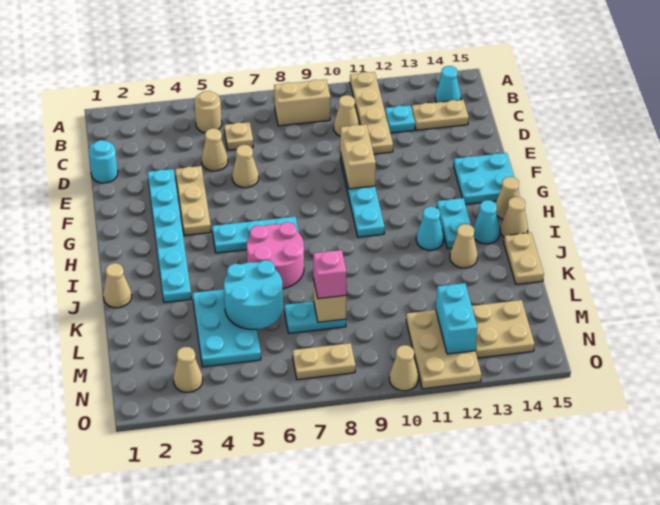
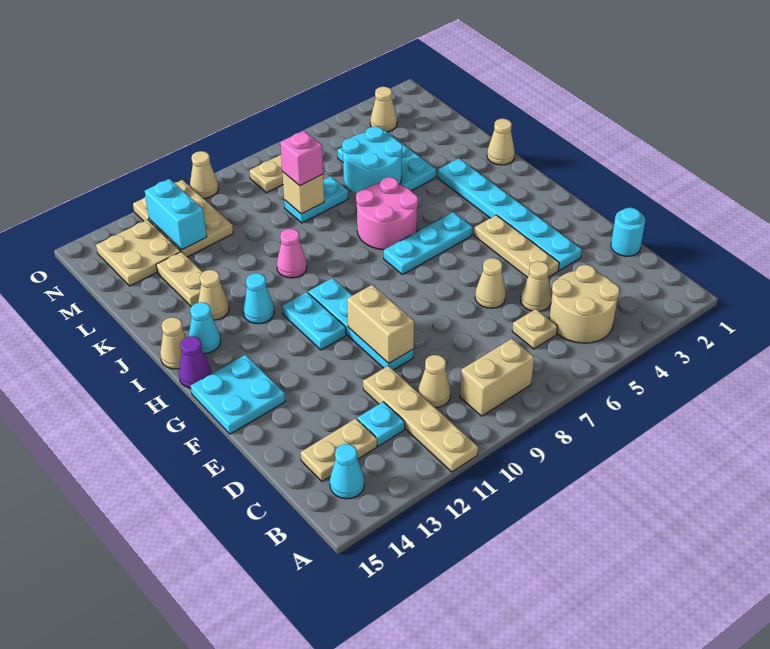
tan 1x1 round brick [194,91,222,133] -> tan 2x2 round brick [549,265,619,343]
cyan 1x2 plate [437,198,475,248] -> cyan 1x2 plate moved to [282,292,346,350]
tan 1x1 cone [496,177,520,219] -> purple 1x1 cone [179,336,211,388]
none -> pink 1x1 cone [277,229,307,278]
tan 1x2 plate [504,233,544,284] -> tan 1x2 plate moved to [156,252,203,307]

